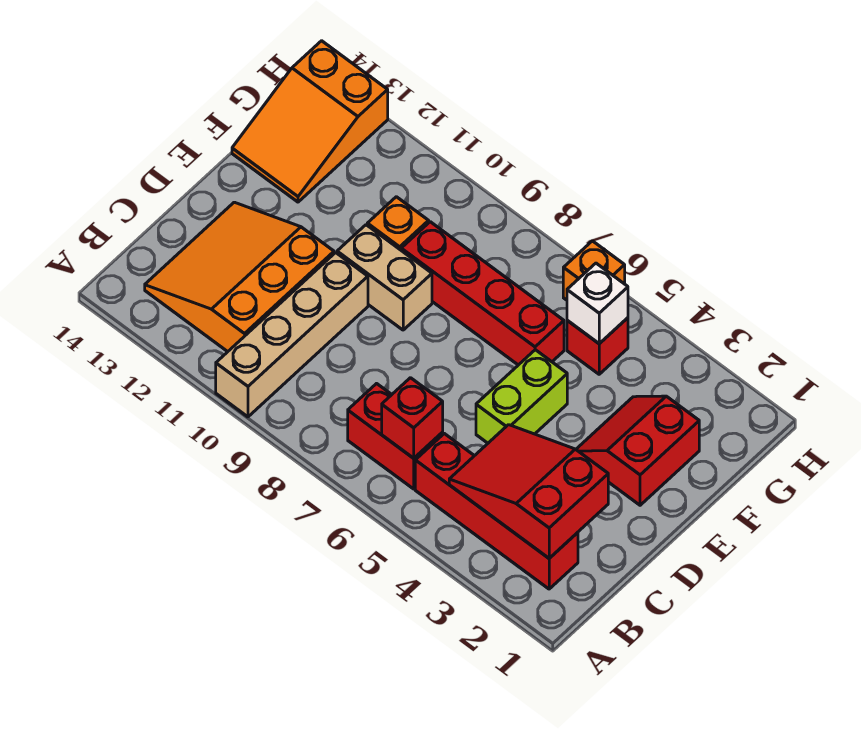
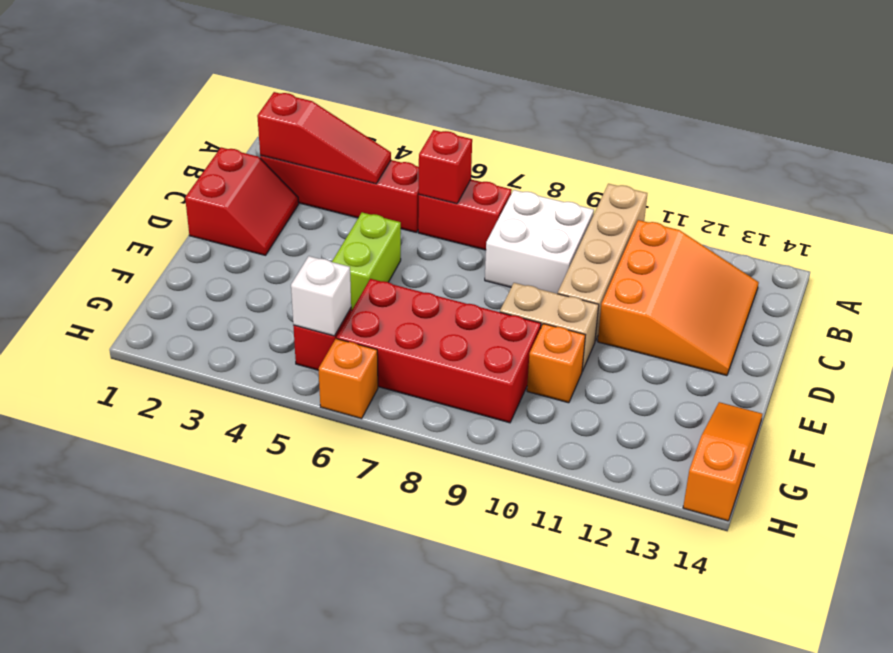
red 2x3 slope [449,425,608,558] -> red 1x3 slope [257,92,391,184]
none -> white 2x2 brick [485,190,594,294]
red 2x2 slope [576,396,699,505] -> red 2x2 slope moved to [185,147,299,255]
red 1x4 brick [401,222,564,365] -> red 2x4 brick [337,279,541,423]
orange 2x3 slope [232,41,388,202] -> orange 1x3 slope [683,402,762,521]

